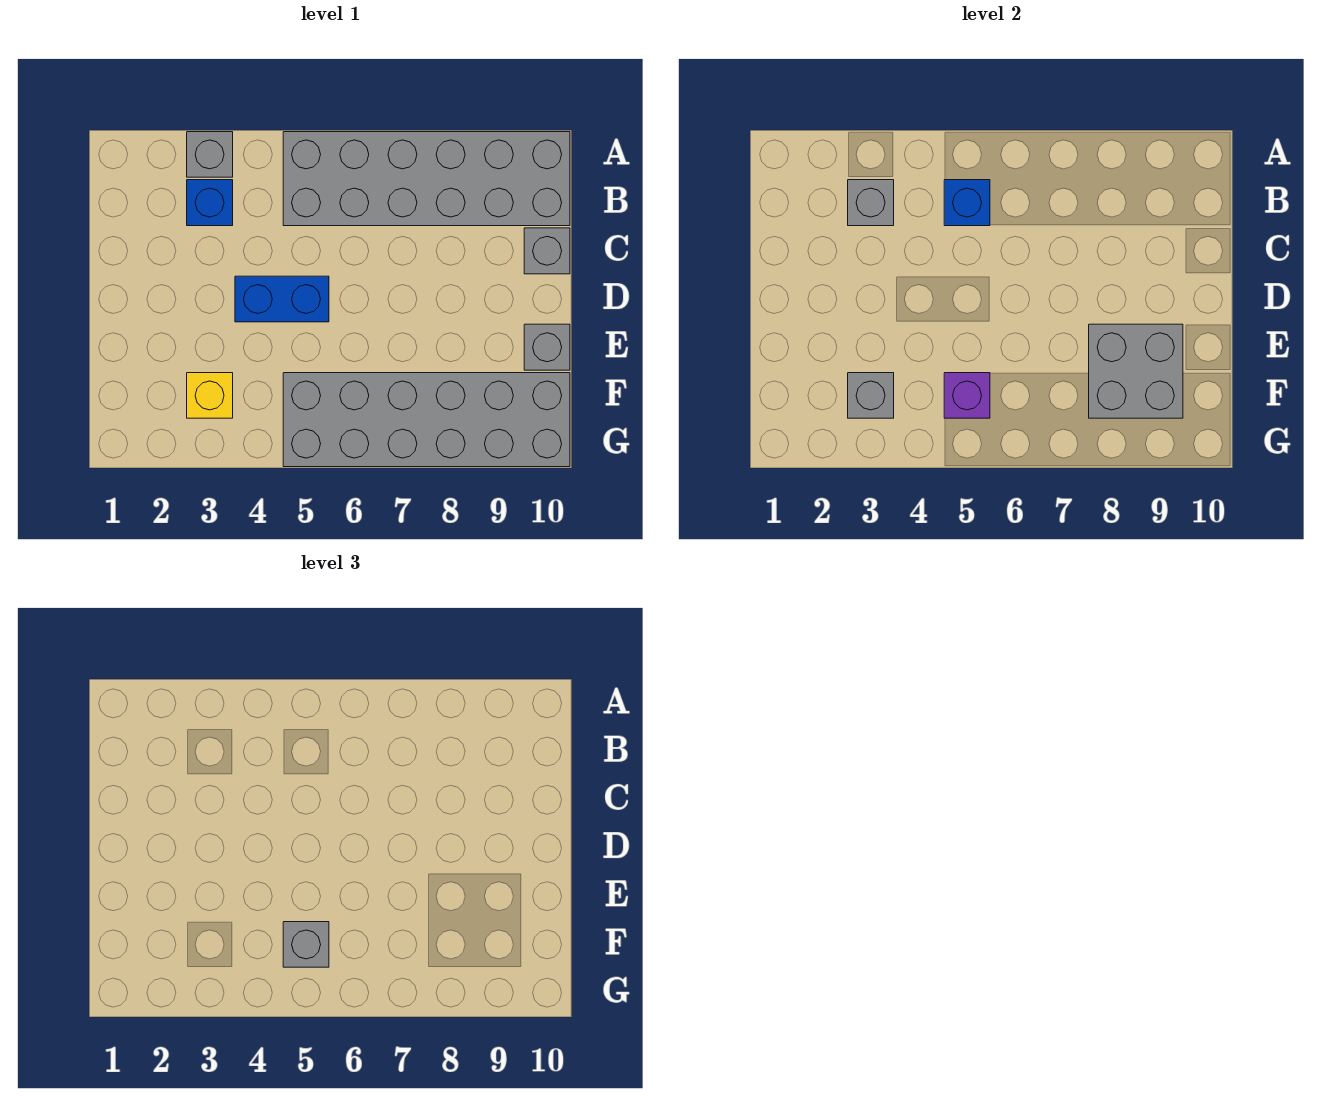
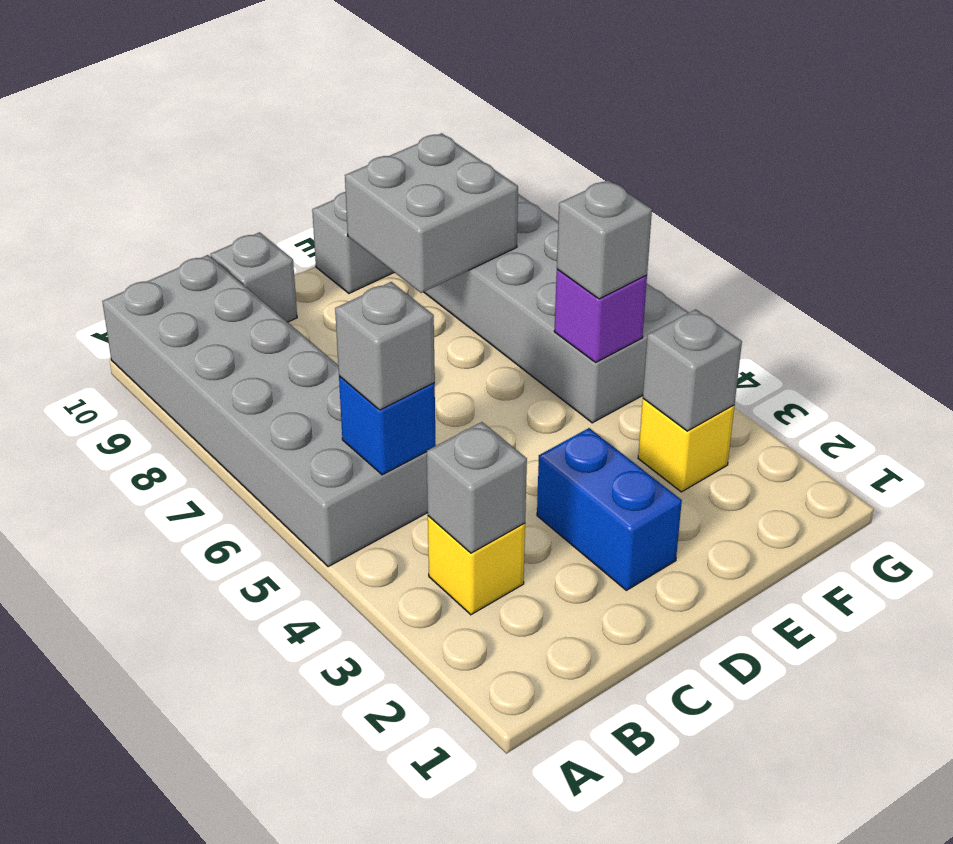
grey 1x1 brick [187,132,233,177] -> grey 1x1 brick moved to [335,282,435,410]
blue 1x1 brick [187,180,233,226] -> yellow 1x1 brick [428,516,525,615]
blue 1x2 brick [235,276,329,322] -> blue 1x2 brick moved to [537,428,682,590]

